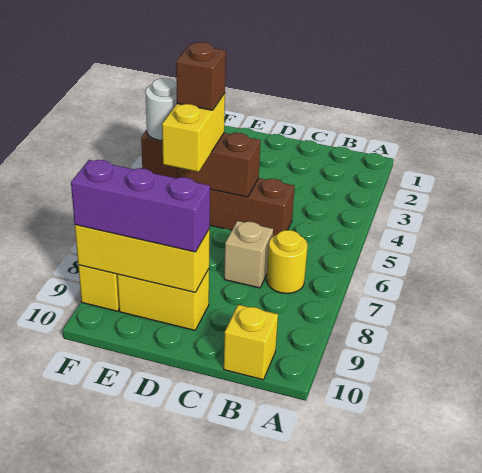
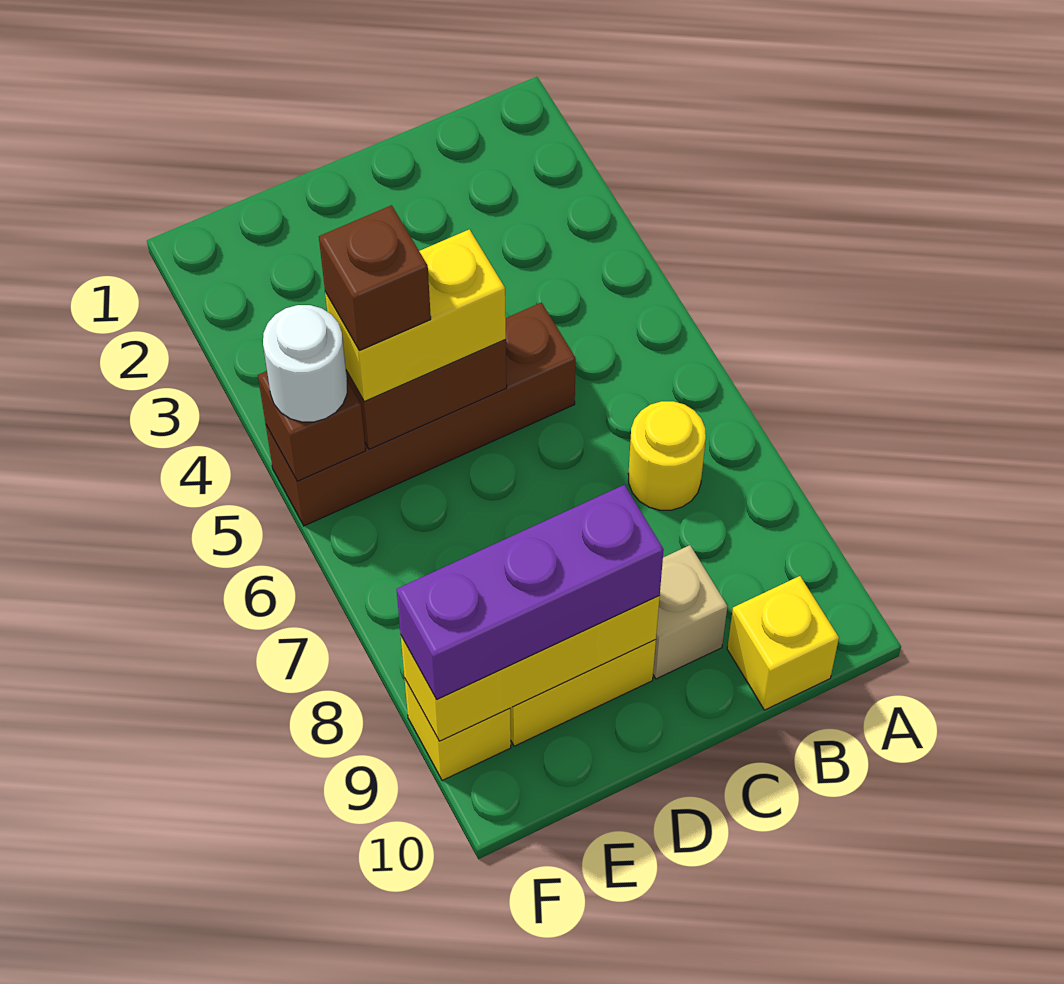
tan 1x1 brick [224,221,273,288] -> tan 1x1 brick moved to [653,545,727,679]
yellow 1x2 brick [162,93,225,172] -> yellow 1x2 brick turned to [325,229,506,401]

